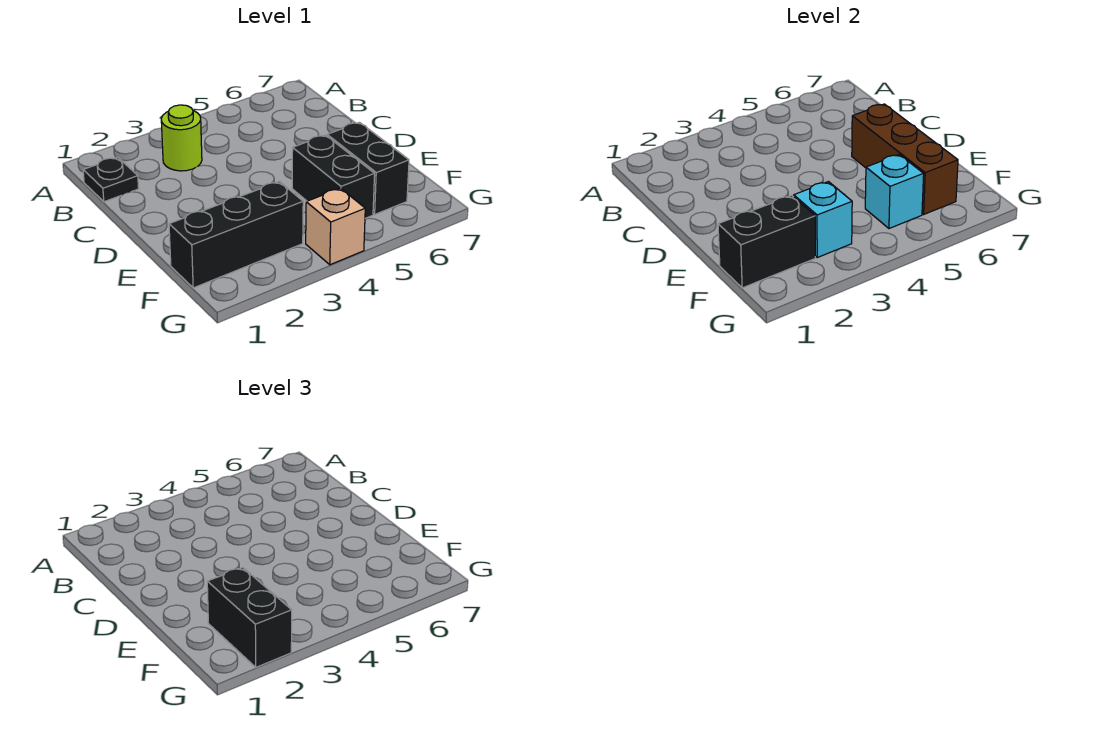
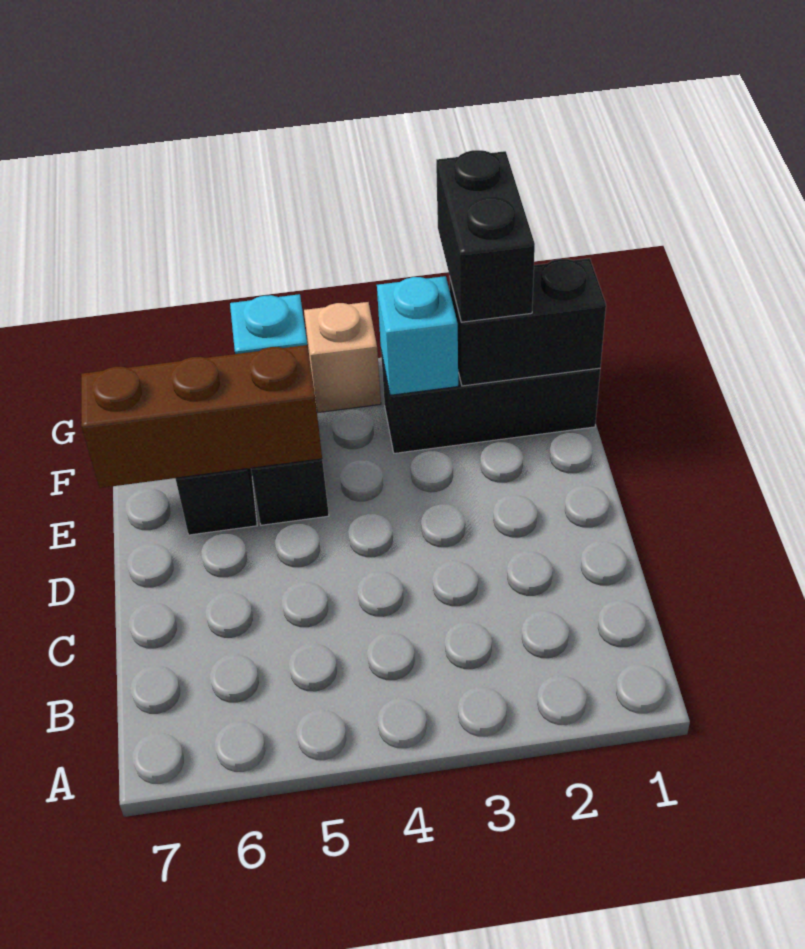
black 1x1 plate [83,157,139,202] -> none
lime 1x1 round brick [161,105,202,171] -> none
brown 1x3 brick [852,104,958,214] -> brown 1x3 brick turned to [81,345,322,488]

